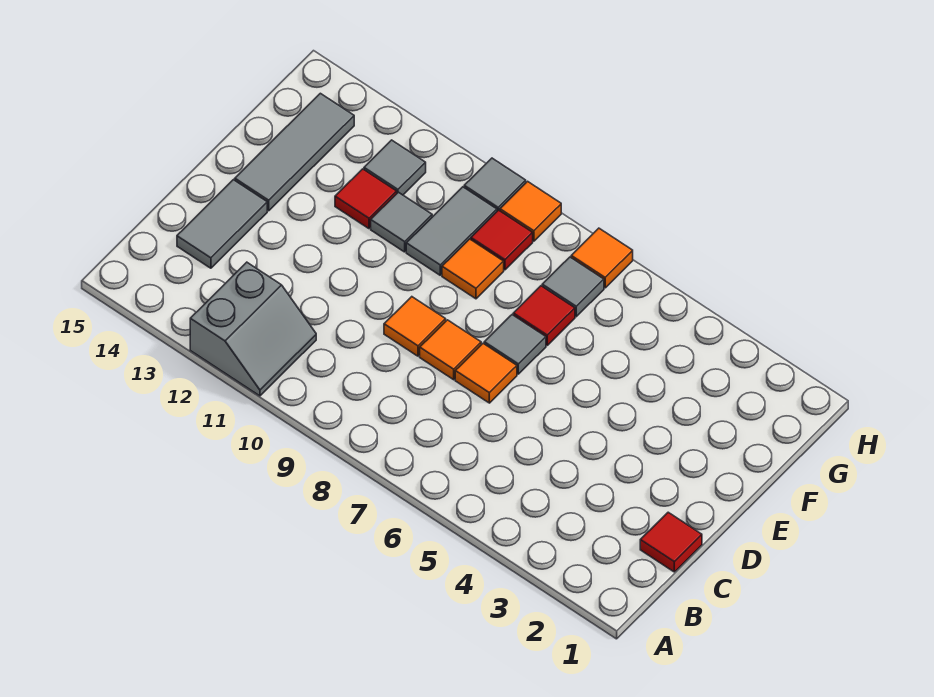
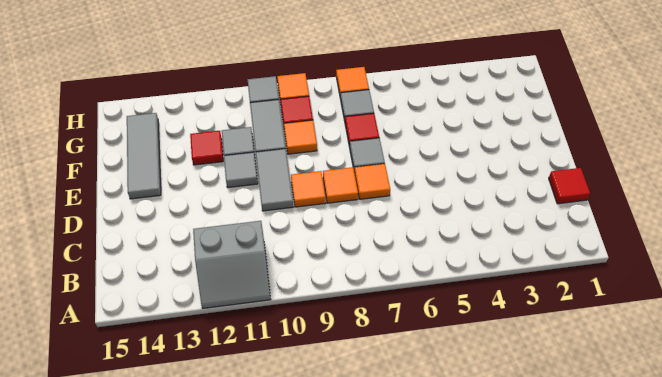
grey 2x2 slope [190,262,316,396] -> grey 2x2 slope turned to [193,221,271,308]
grey 1x2 tile [177,180,267,268] -> grey 1x2 tile moved to [256,149,293,211]
grey 1x1 tile [364,140,426,195] -> grey 1x1 tile moved to [224,152,258,188]

